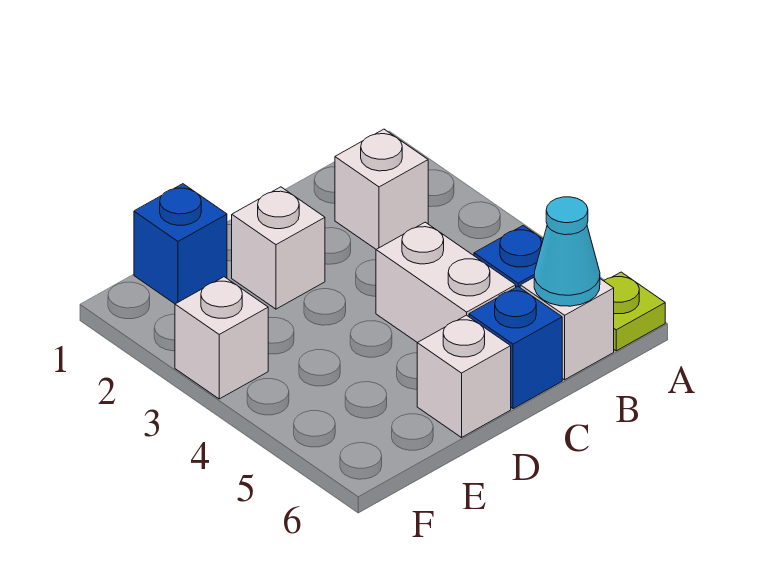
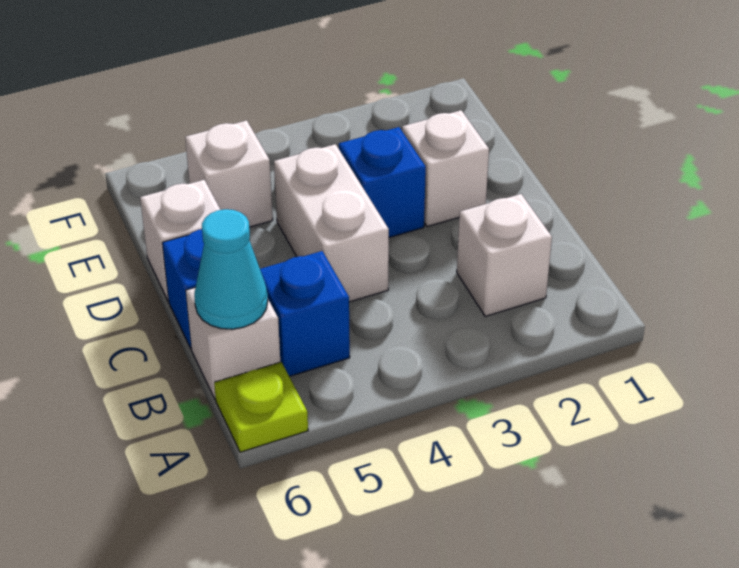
white 1x2 brick [376,222,516,343] -> white 1x2 brick turned to [274,144,389,302]
blue 1x1 brick [134,184,227,304] -> blue 1x1 brick moved to [339,127,426,238]
white 1x1 brick [175,277,268,399] -> white 1x1 brick moved to [185,120,273,227]

